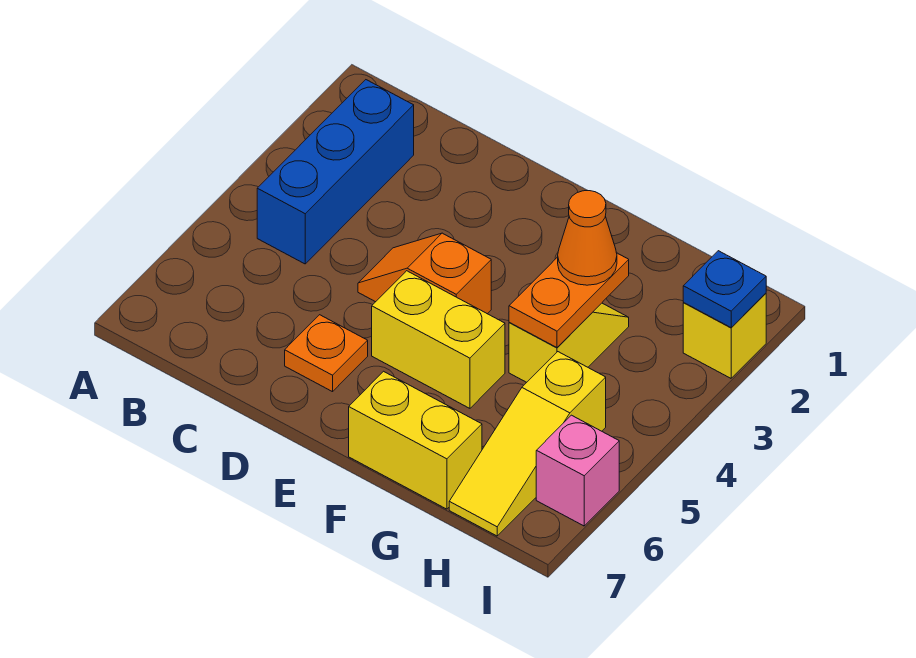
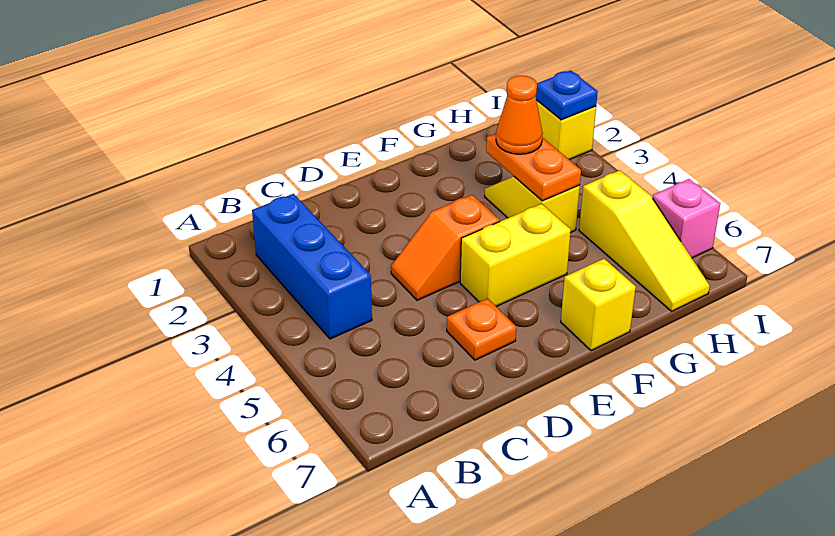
yellow 1x2 brick [349,371,482,509] -> yellow 1x1 brick [561,259,636,351]

